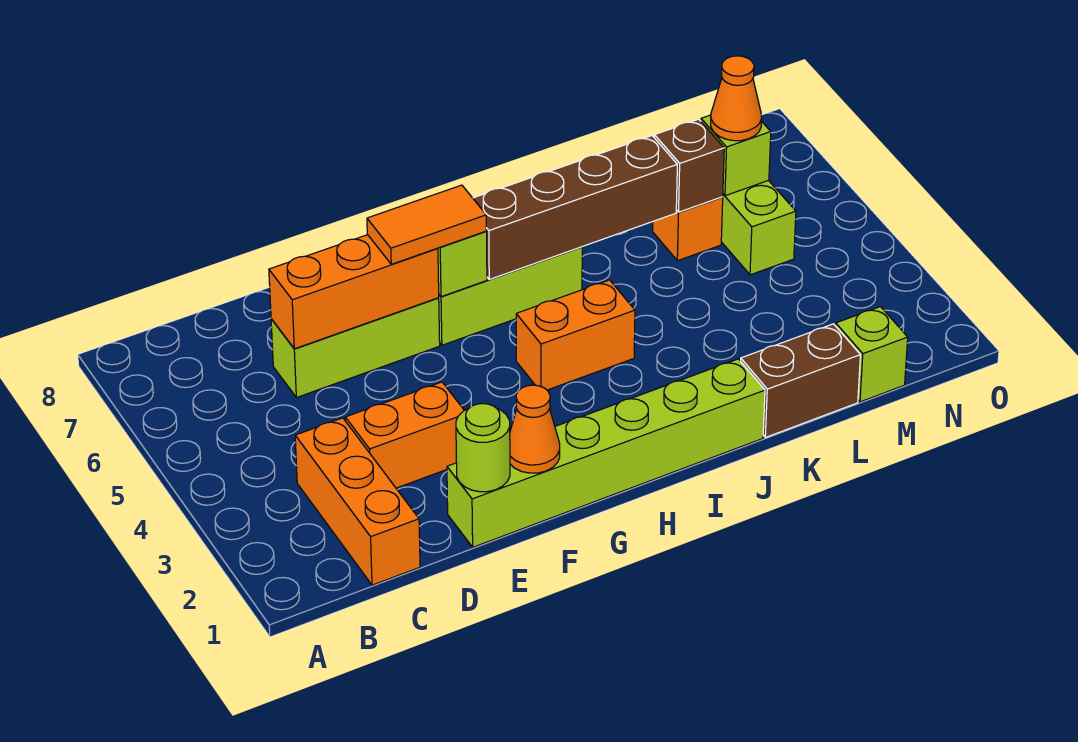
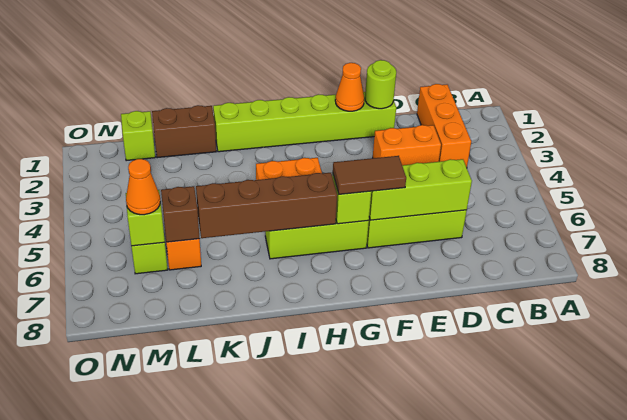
orange 1x3 brick [269,235,439,349] -> lime 1x3 brick [369,159,472,220]
orange 1x2 tile [367,185,487,264] -> brown 1x2 tile [333,156,406,194]

